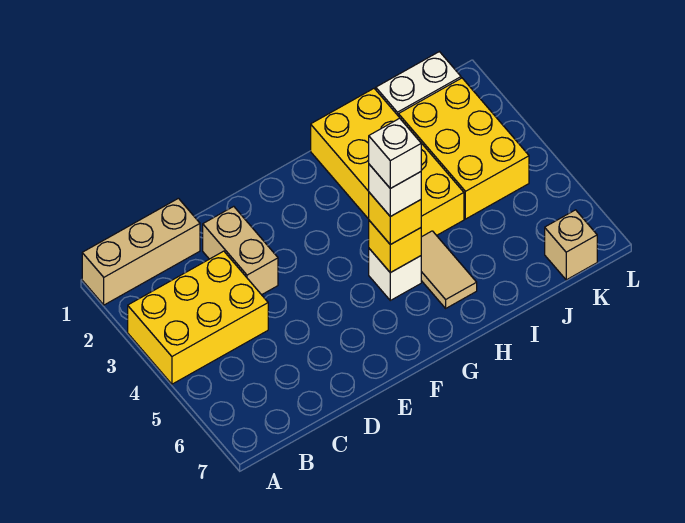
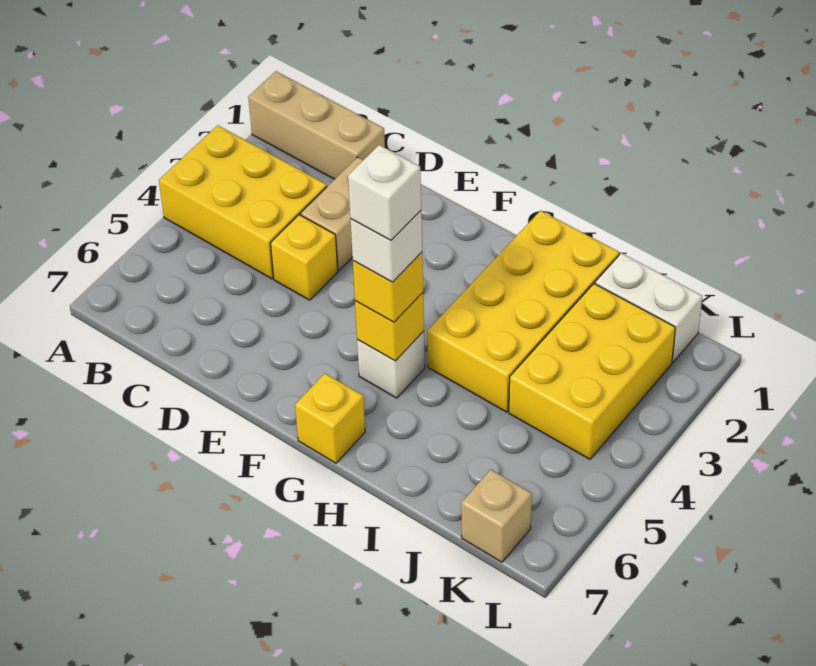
none -> yellow 1x1 brick [271,215,338,300]
none -> yellow 1x1 brick [295,374,365,463]
tan 1x2 tile [421,231,477,308] -> none

